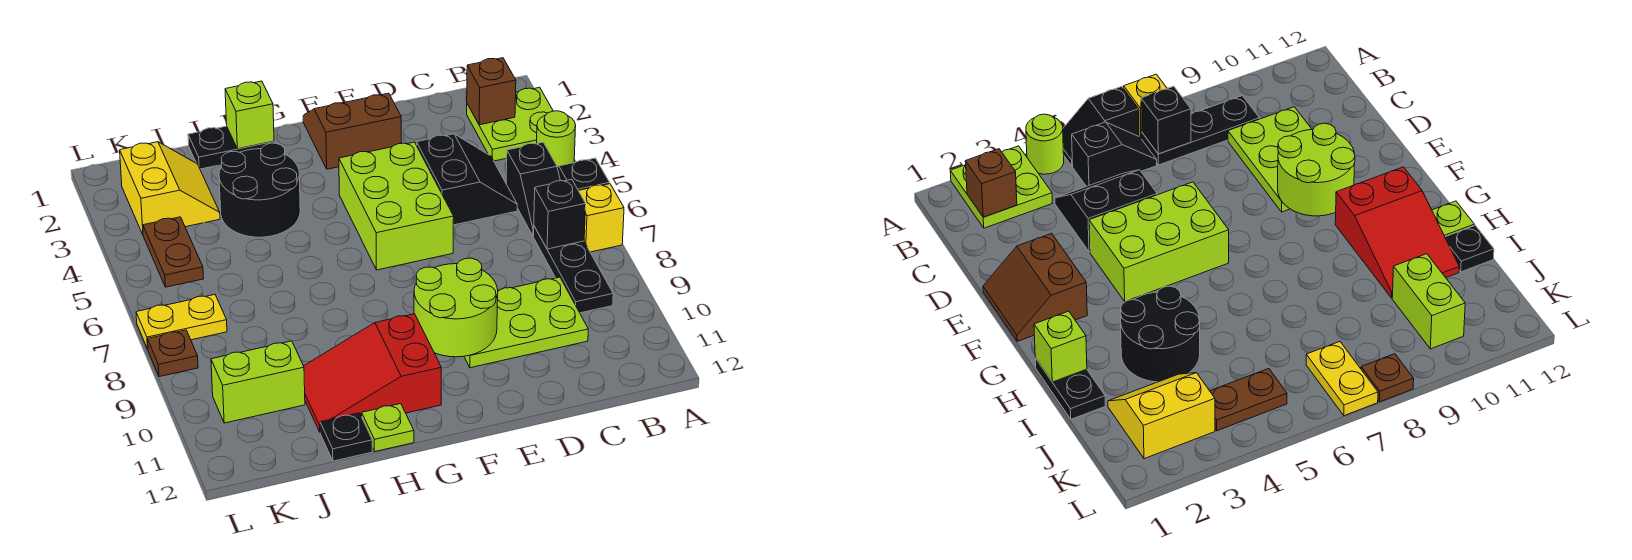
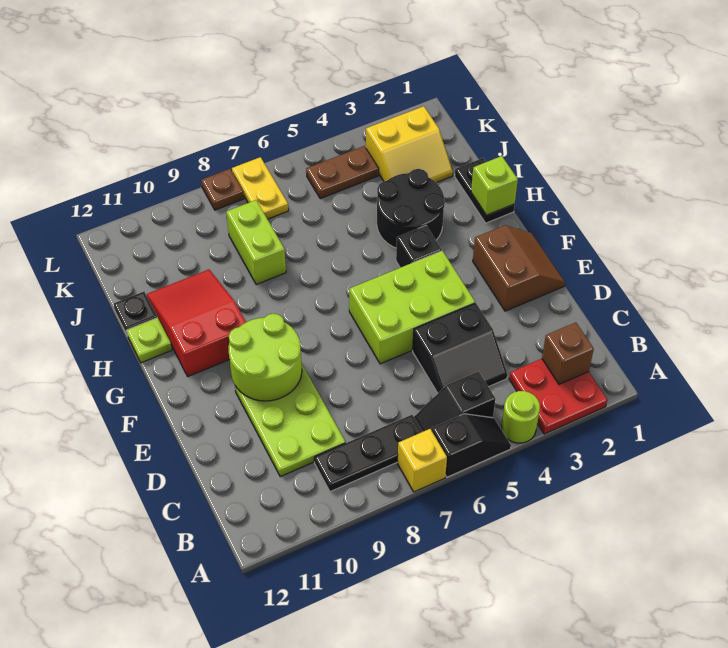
lime 2x2 plate [467,87,553,161] -> red 2x2 plate [509,359,607,434]
black 1x1 brick [534,179,586,249] -> black 1x1 brick moved to [396,226,442,268]
lime 1x2 brick [211,341,305,423] -> lime 1x2 brick moved to [226,200,286,284]

